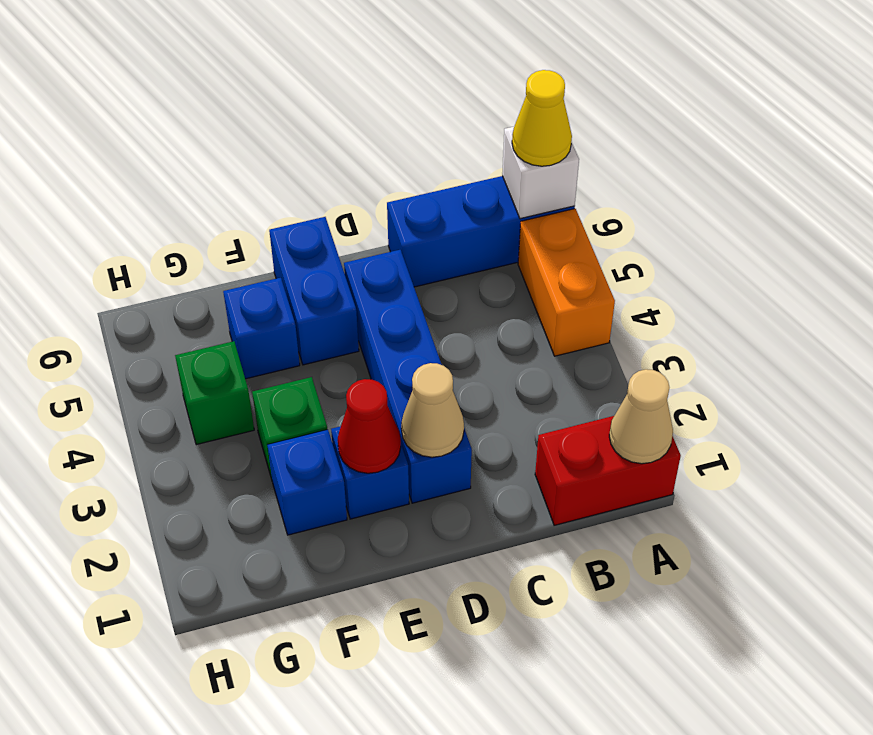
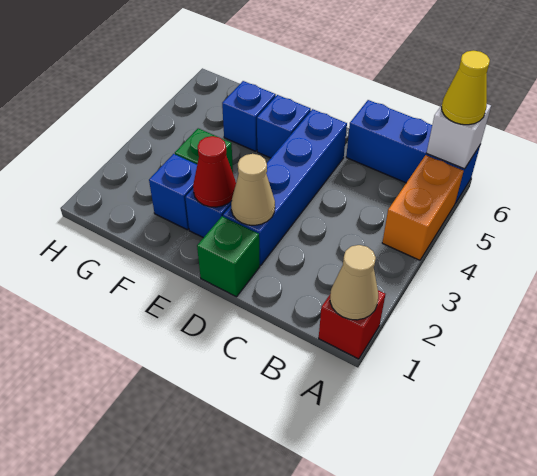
red 1x2 brick [535,416,681,525] -> red 1x1 brick [319,290,385,359]
blue 1x2 brick [269,217,359,365] -> blue 1x1 brick [257,95,311,158]
green 1x1 brick [175,341,254,445] -> green 1x1 brick moved to [197,216,260,297]

